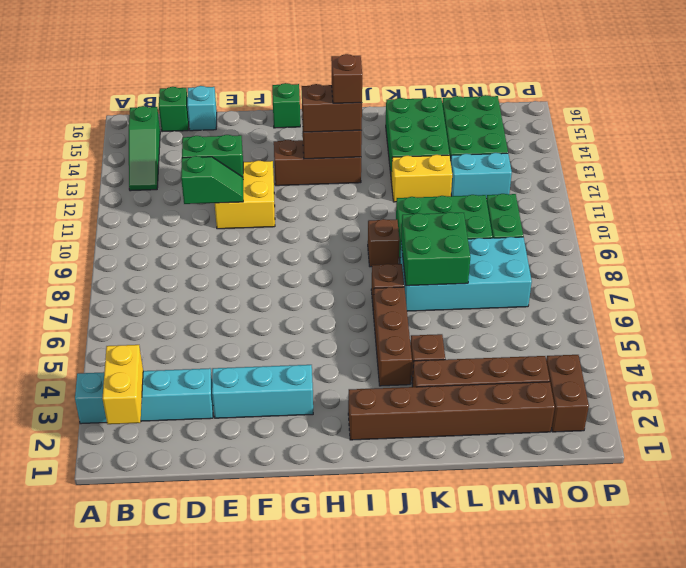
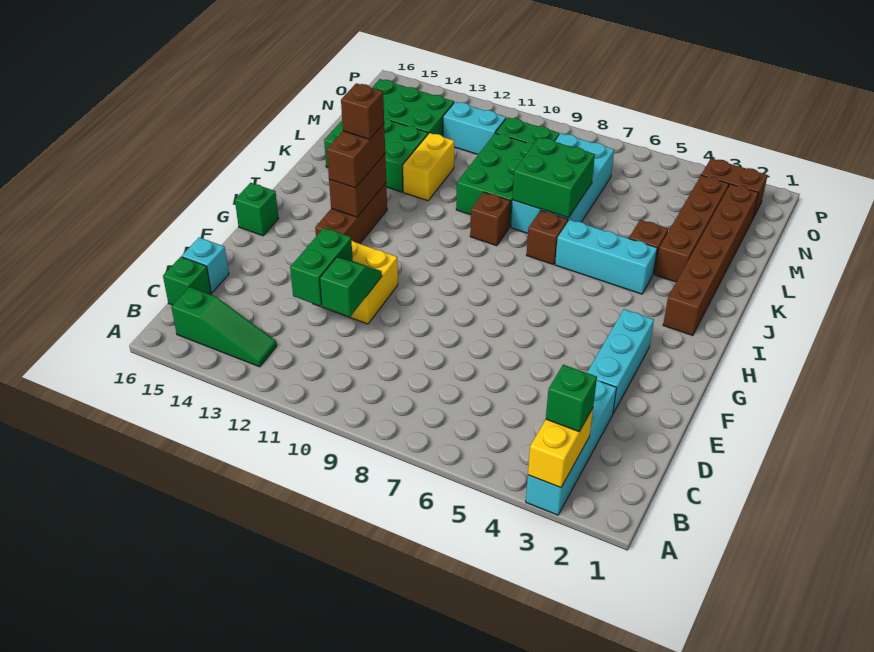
yellow 1x2 brick [102,345,143,424] -> yellow 1x2 brick turned to [528,408,593,488]
none -> green 1x1 brick [546,365,597,431]
brown 1x3 brick [373,287,412,386] -> cyan 1x3 brick [555,220,657,294]
cyan 1x2 brick [450,153,512,198] -> cyan 1x2 brick turned to [443,102,506,154]

